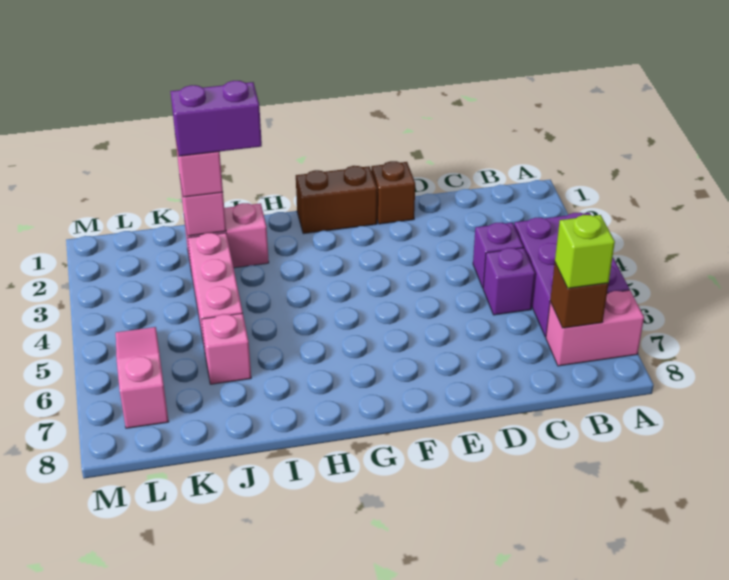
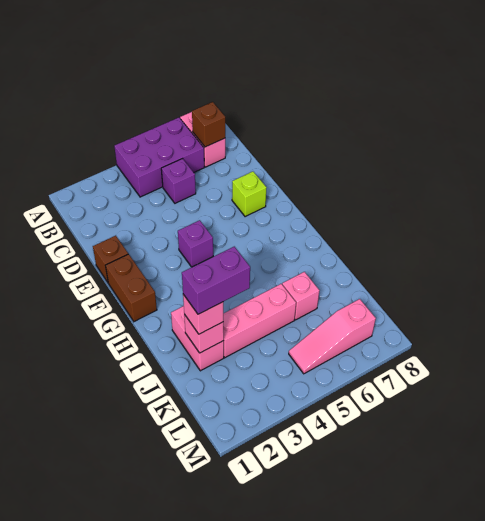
lime 1x1 brick [555,215,615,288] -> lime 1x1 brick moved to [232,172,267,217]
purple 1x1 brick [473,223,523,287] -> purple 1x1 brick moved to [178,220,213,267]
purple 1x2 brick [170,81,262,156] -> purple 1x2 brick turned to [182,247,250,314]

